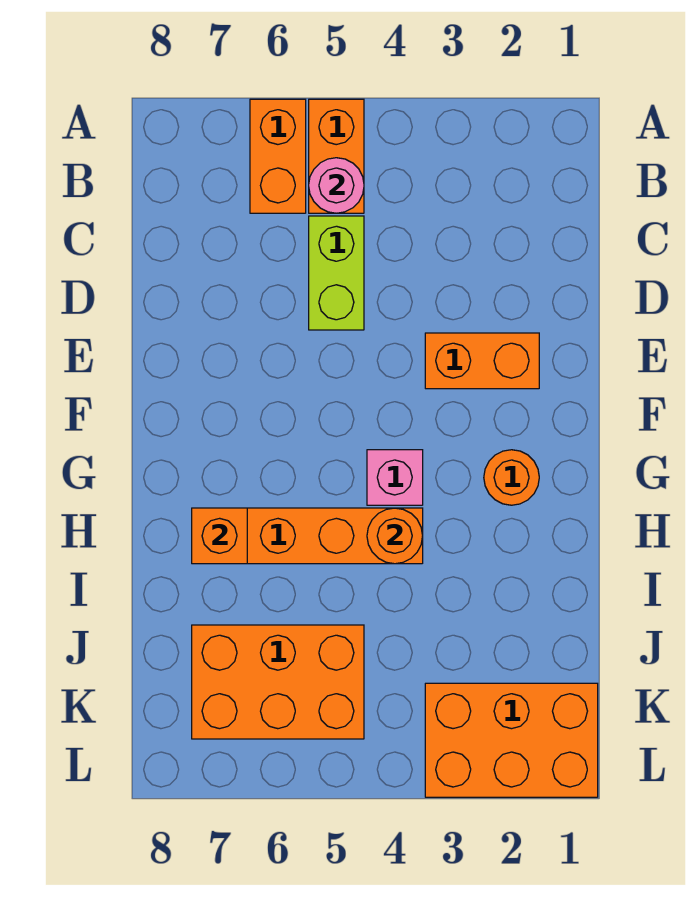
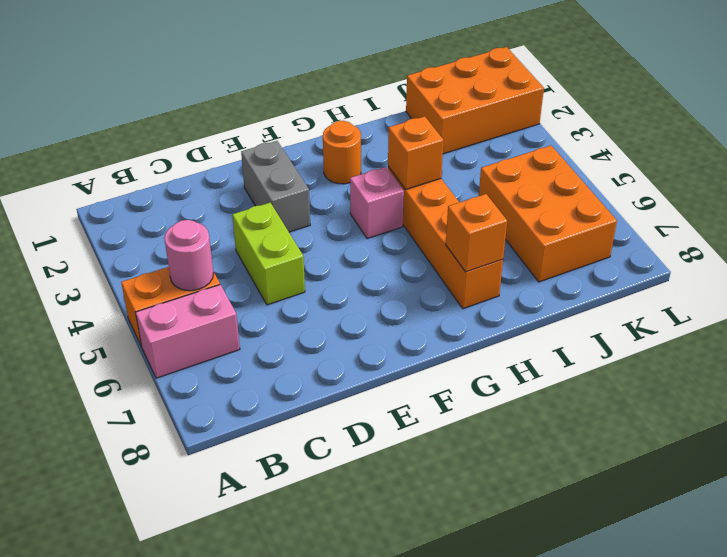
orange 1x2 brick [250,99,306,213] -> pink 1x2 brick [136,285,240,378]
lime 1x2 brick [309,216,364,330] -> lime 1x2 brick turned to [232,203,305,305]
orange 1x2 brick [425,333,539,389] -> grey 1x2 brick [241,141,310,232]
orange 1x1 round brick [367,508,423,564] -> orange 1x1 brick [388,116,444,190]
orange 2x3 brick [425,683,598,797] -> orange 2x3 brick turned to [406,47,544,154]

